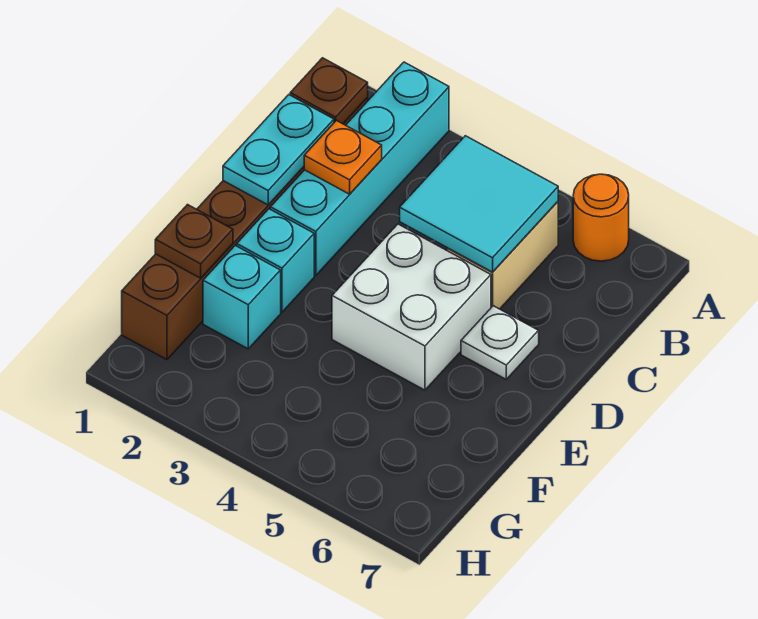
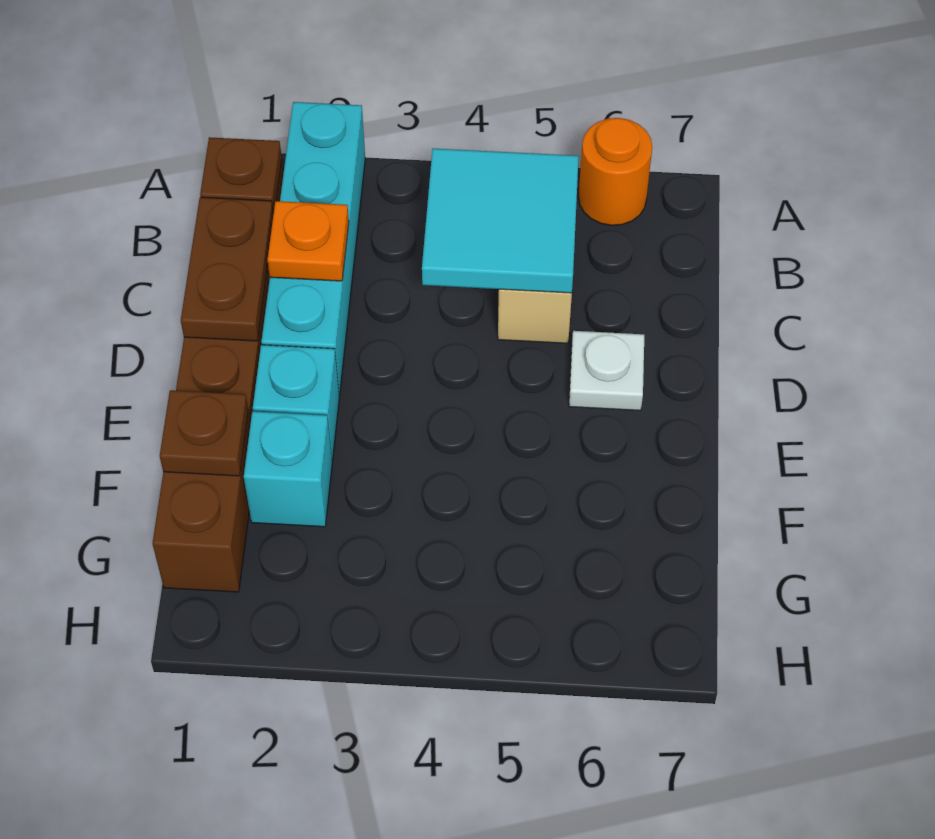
cyan 1x2 plate [223,95,334,205] -> brown 1x2 plate [181,197,273,341]
white 2x2 brick [332,224,491,390] -> none

